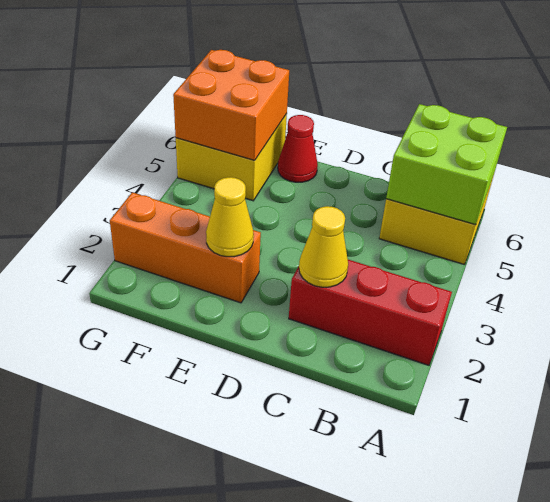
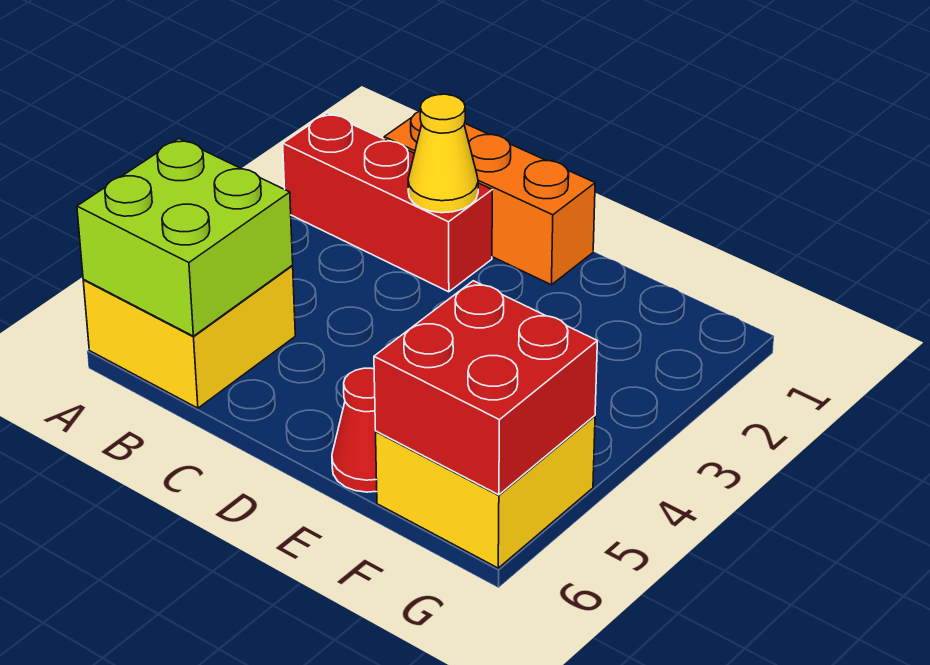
orange 1x3 brick [110,192,261,303] -> orange 1x3 brick moved to [384,111,595,285]
yellow 1x1 cone [206,177,254,257] -> none
orange 2x2 brick [173,50,289,160] -> red 2x2 brick [374,281,597,495]

